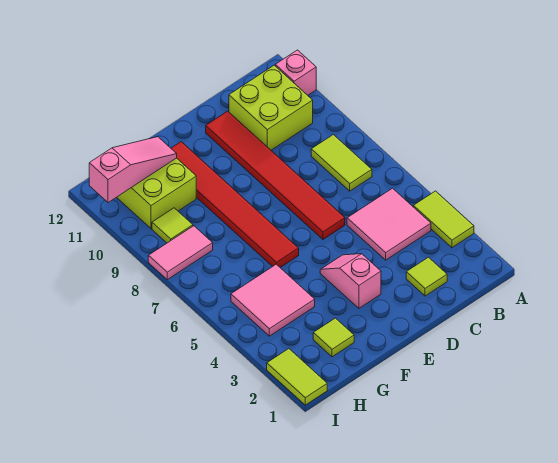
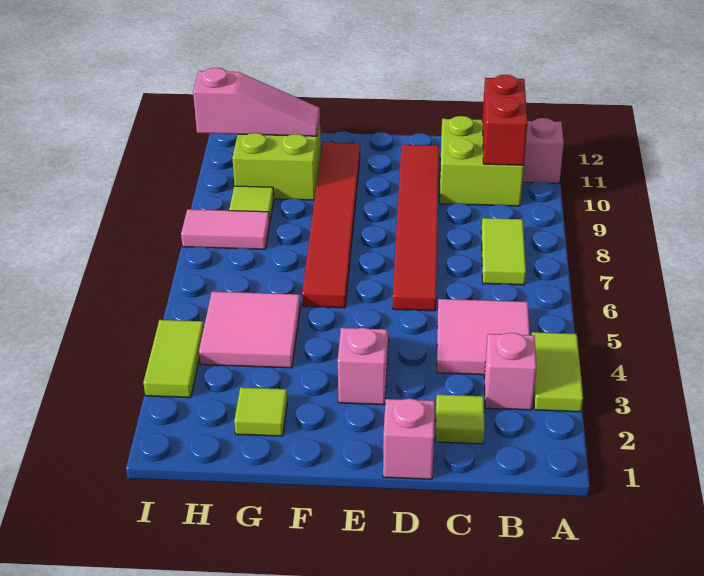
none -> pink 1x1 brick [484,333,536,410]
none -> red 1x2 brick [482,75,527,165]
none -> pink 1x1 brick [383,398,435,479]
lime 1x2 tile [267,349,327,405] -> lime 1x2 tile moved to [143,320,204,398]

